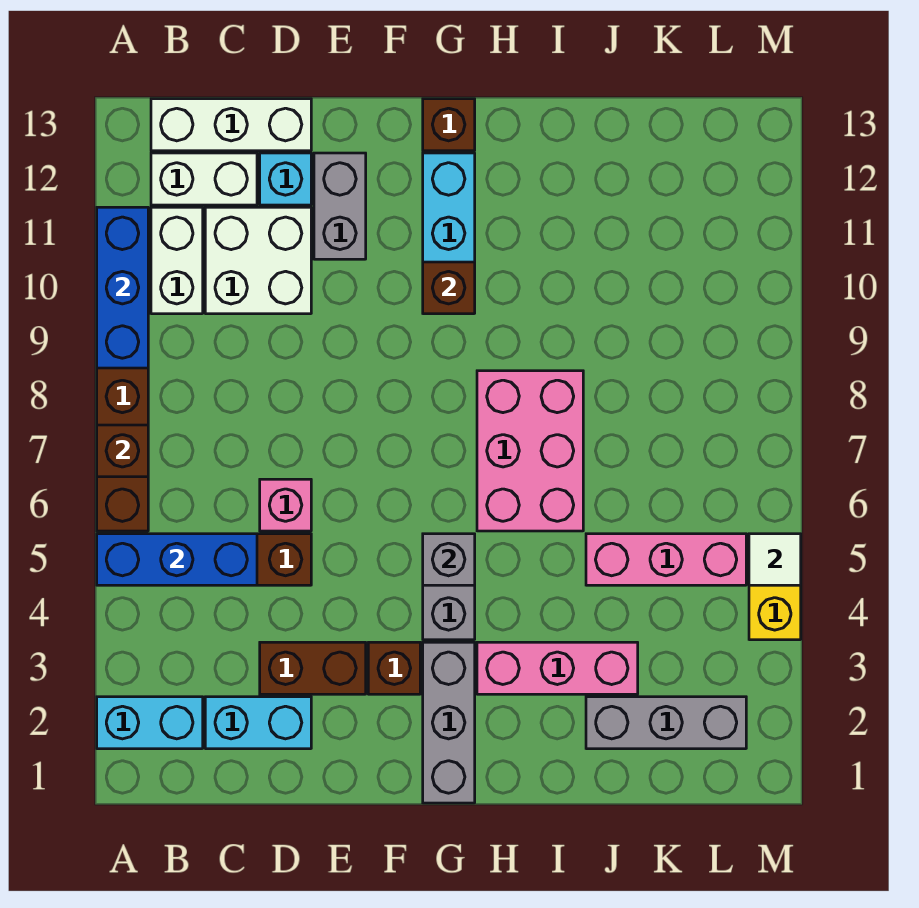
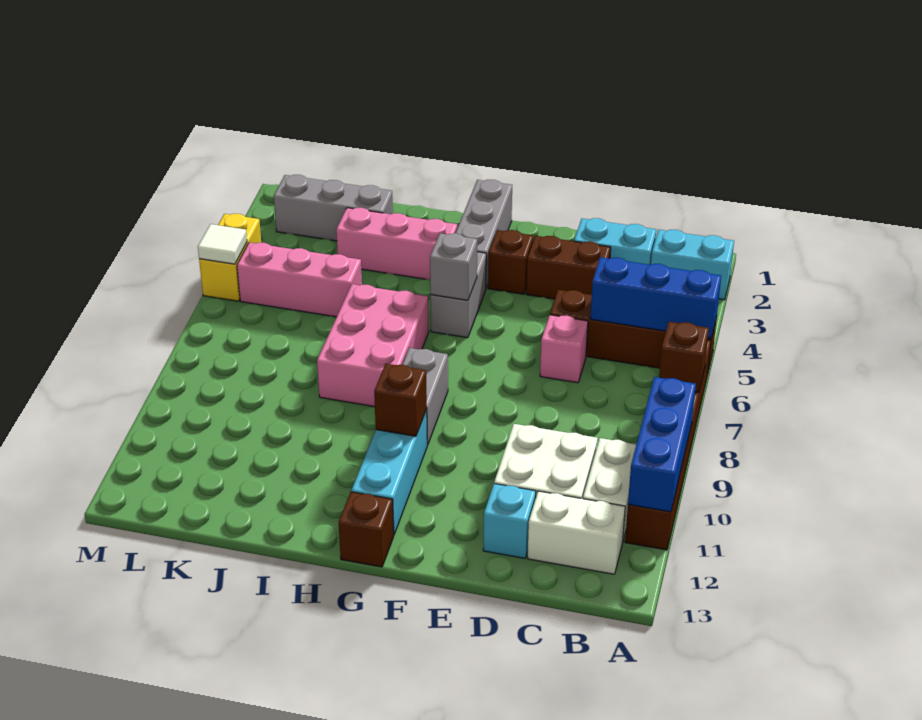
white 1x3 brick [151,99,311,151] -> none
grey 1x2 brick [314,153,366,259] -> grey 1x2 brick moved to [402,348,448,445]

